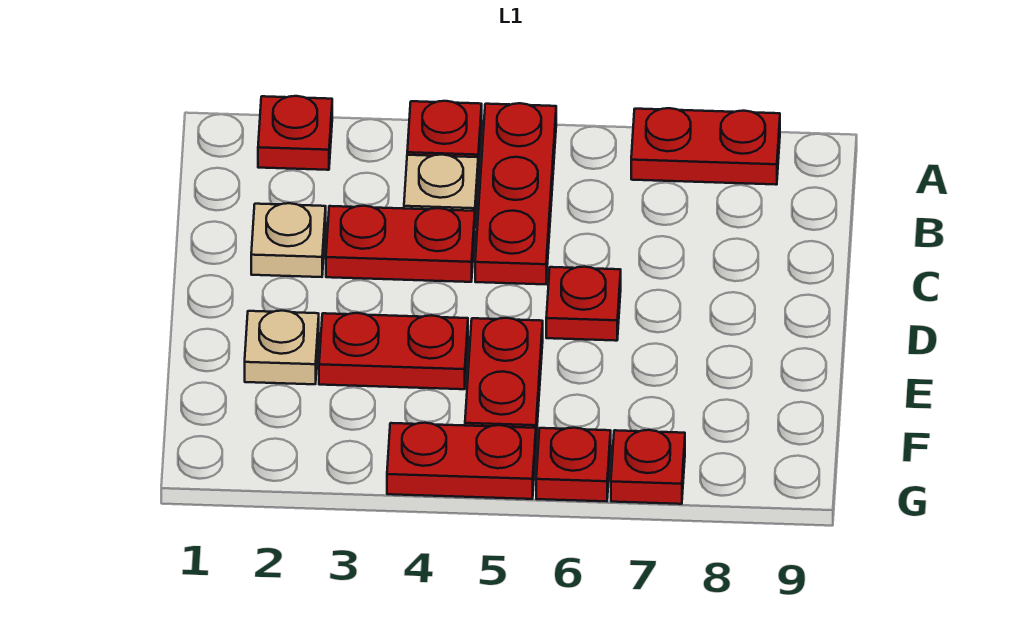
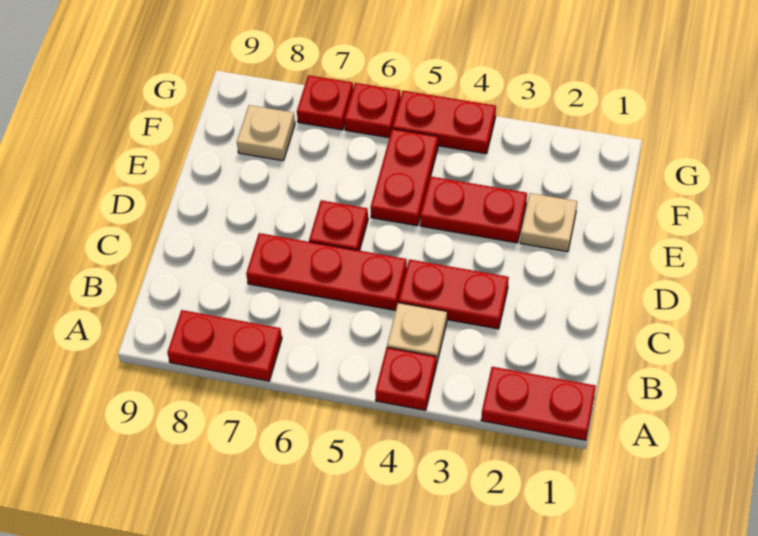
red 1x1 plate [258,96,332,170] -> red 1x2 plate [481,367,596,440]
red 1x3 plate [475,103,556,284] -> red 1x3 plate turned to [246,233,407,310]
tan 1x1 plate [251,203,326,277] -> tan 1x1 plate moved to [237,105,295,161]

